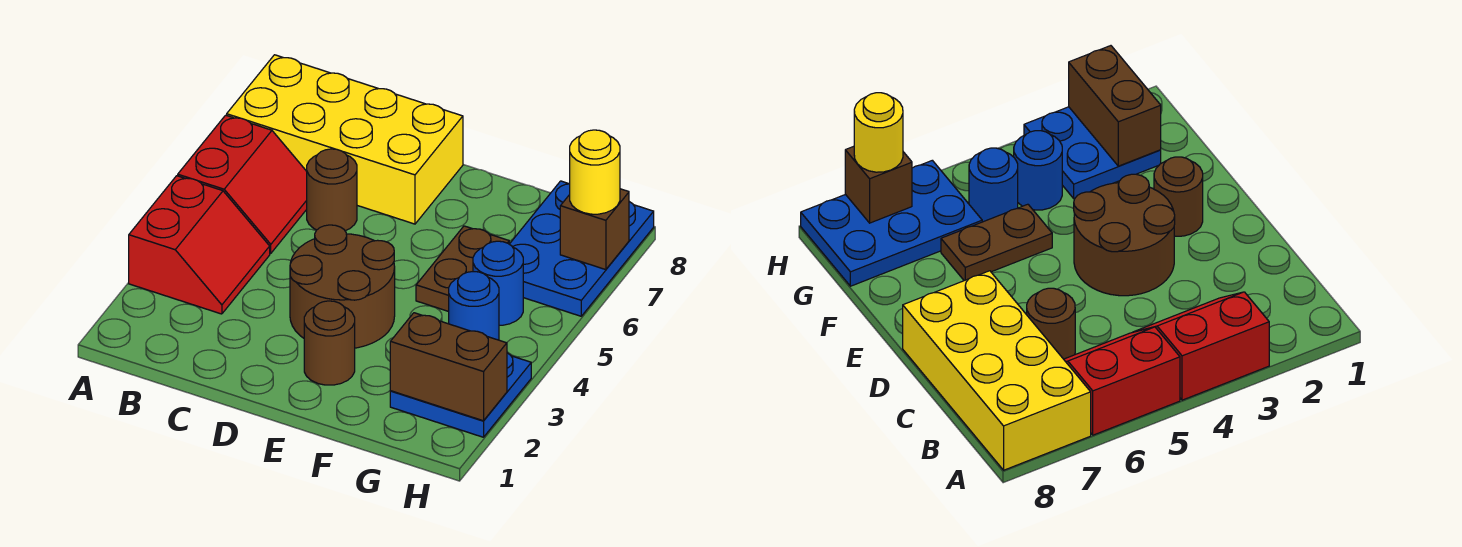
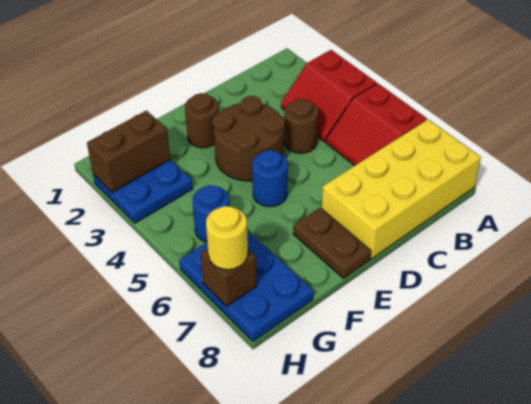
brown 1x1 round brick [307,149,357,231] -> brown 1x1 round brick moved to [284,99,318,153]
brown 1x2 plate [416,226,509,311] -> brown 1x2 plate moved to [293,208,371,278]
blue 1x1 round brick [449,272,499,340] -> blue 1x1 round brick moved to [252,150,288,207]

